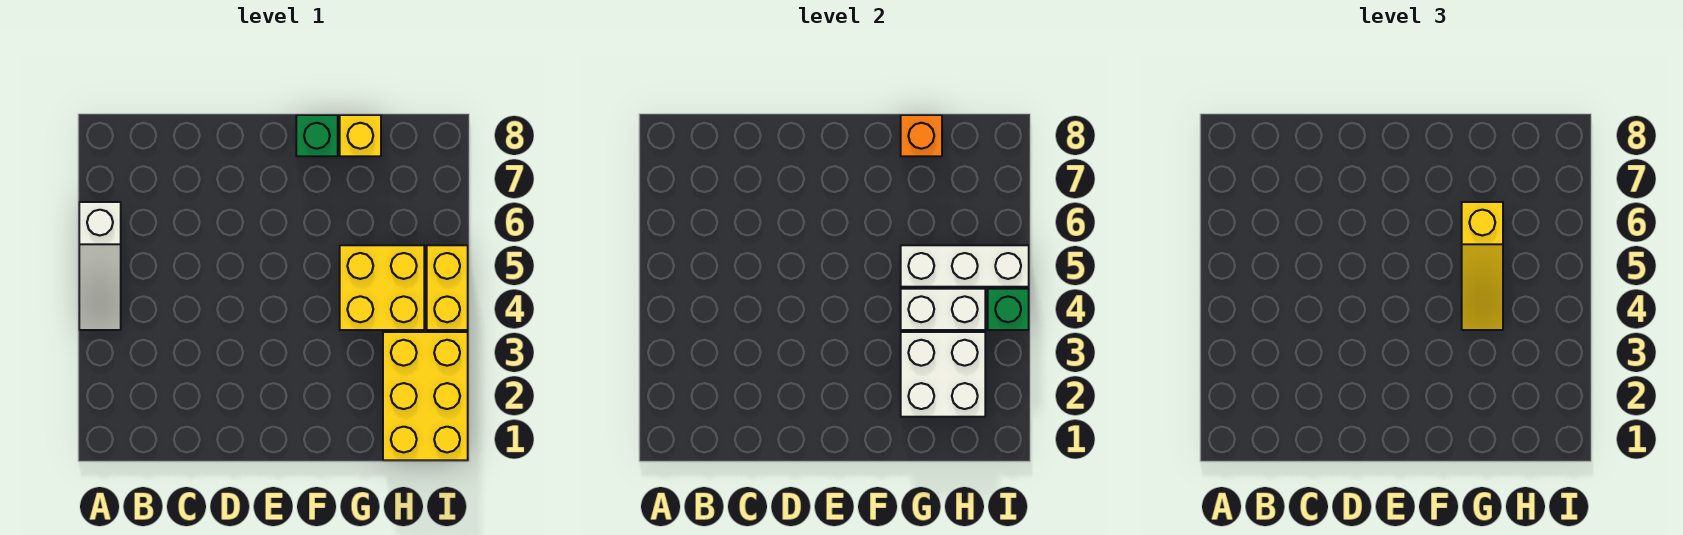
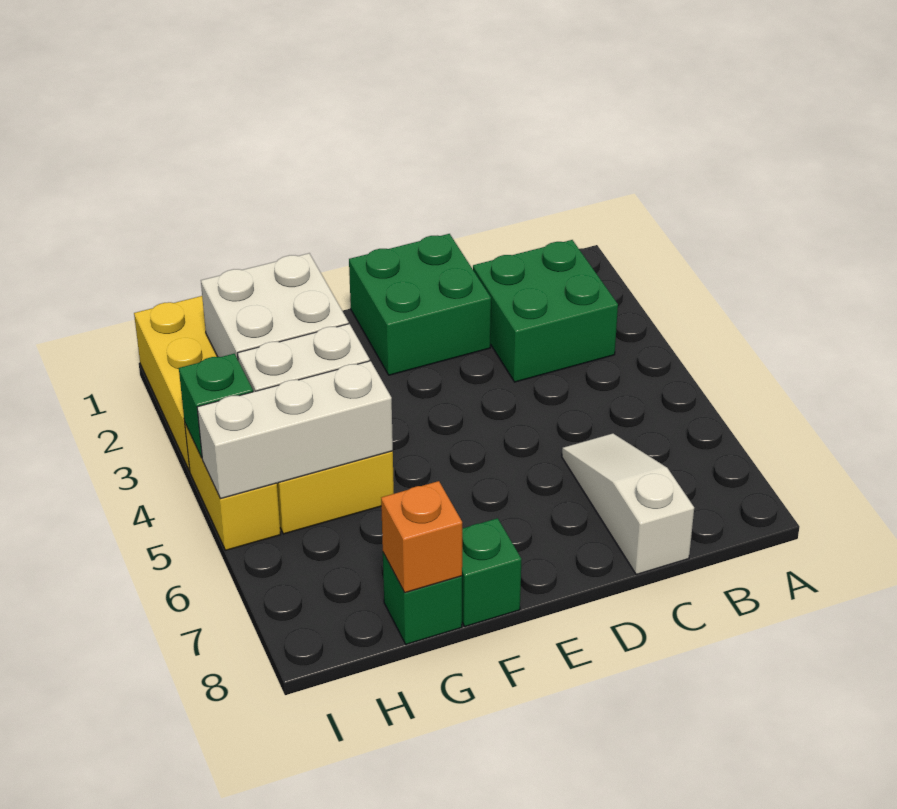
white 1x3 slope [79,202,121,330] -> white 1x3 slope moved to [562,433,694,575]
none -> green 2x2 brick [473,240,618,382]
none -> green 2x2 brick [349,234,491,375]
yellow 1x3 slope [1462,202,1503,330] -> none
yellow 1x1 brick [340,115,381,156] -> green 1x1 brick [383,553,462,644]

